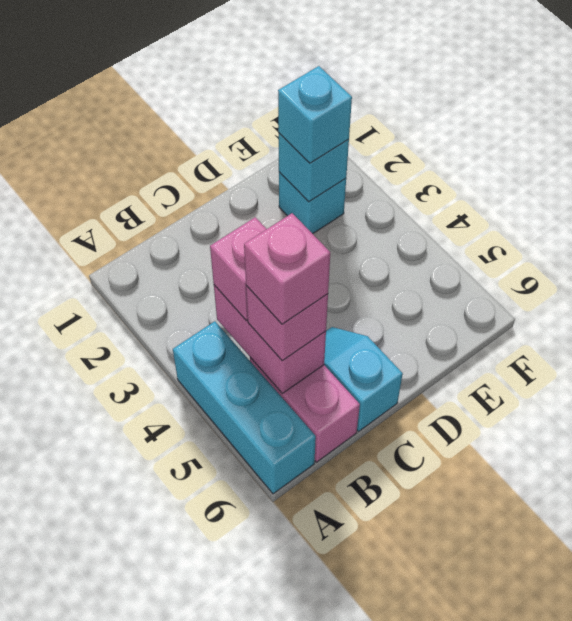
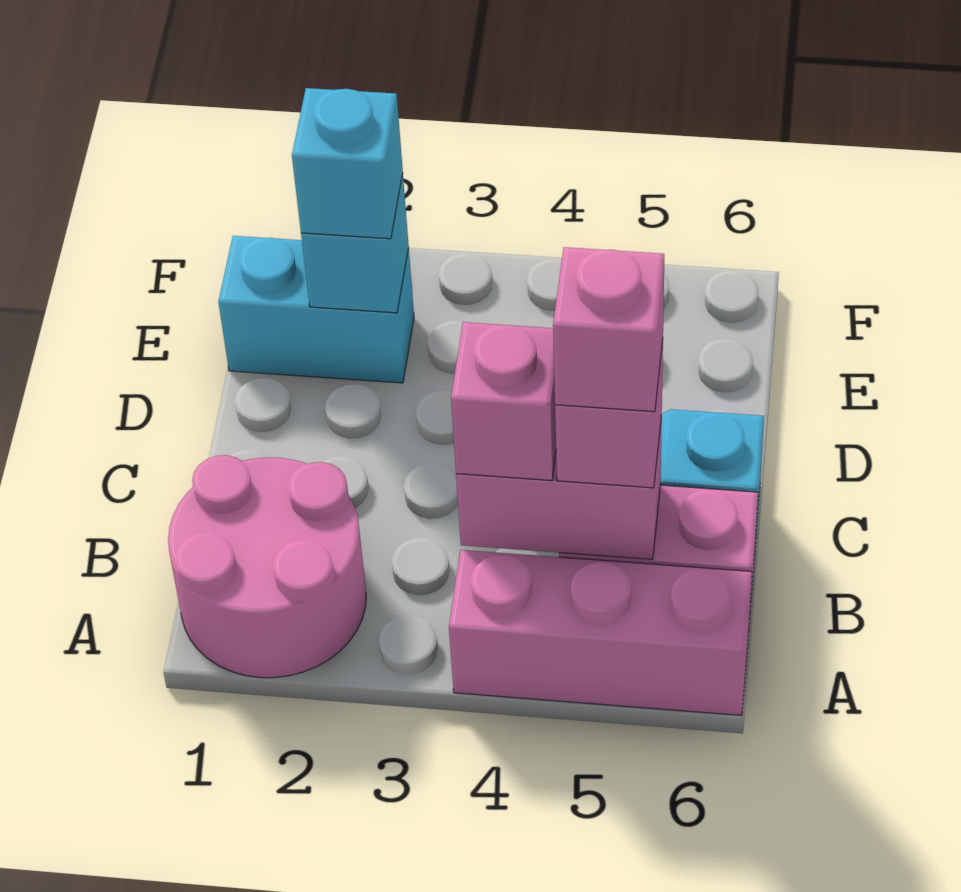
none -> pink 2x2 round brick [168,455,366,678]
cyan 1x3 brick [173,321,316,494] -> pink 1x3 brick [449,550,752,715]
cyan 1x1 brick [279,172,346,234] -> cyan 1x2 brick [218,236,414,383]

